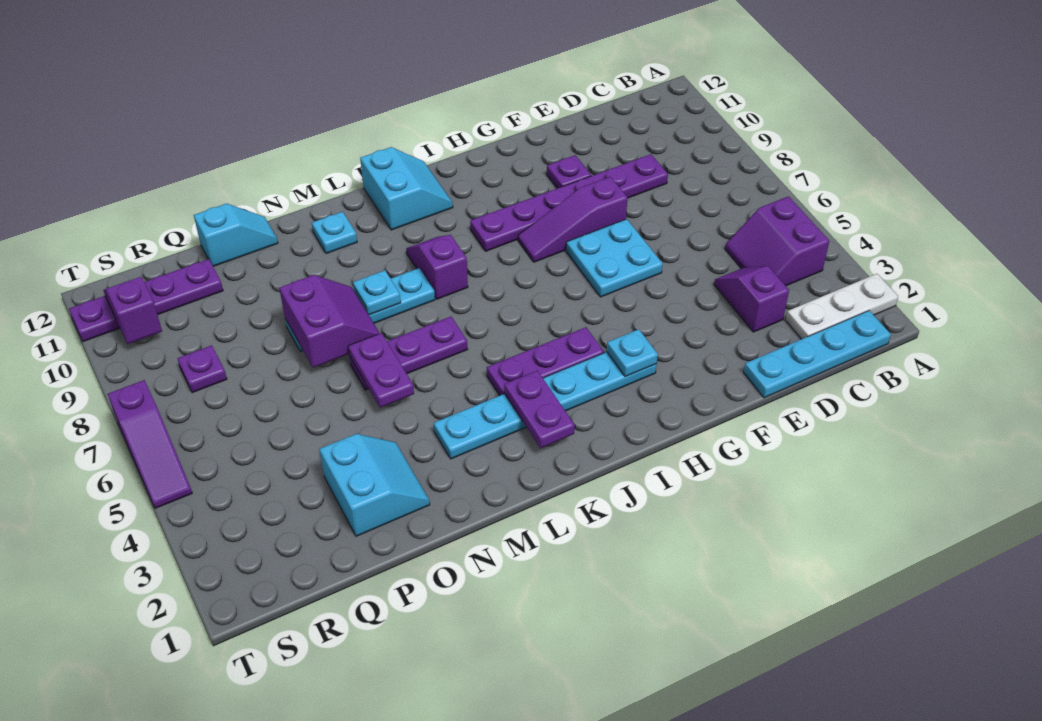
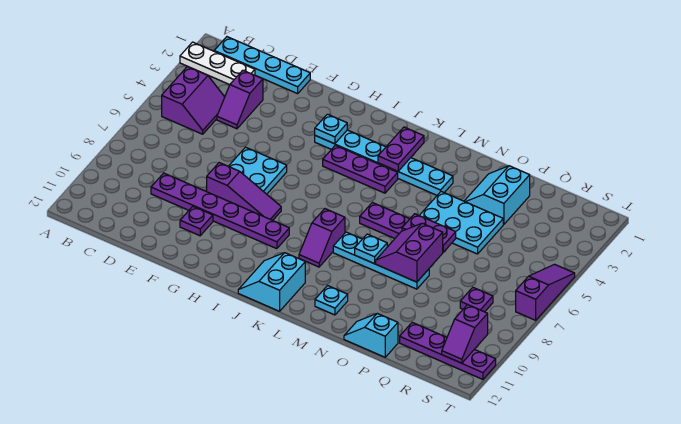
none -> cyan 2x3 plate [419,192,503,254]
purple 1x2 plate [348,333,414,408] -> purple 1x2 plate turned to [402,214,456,252]

